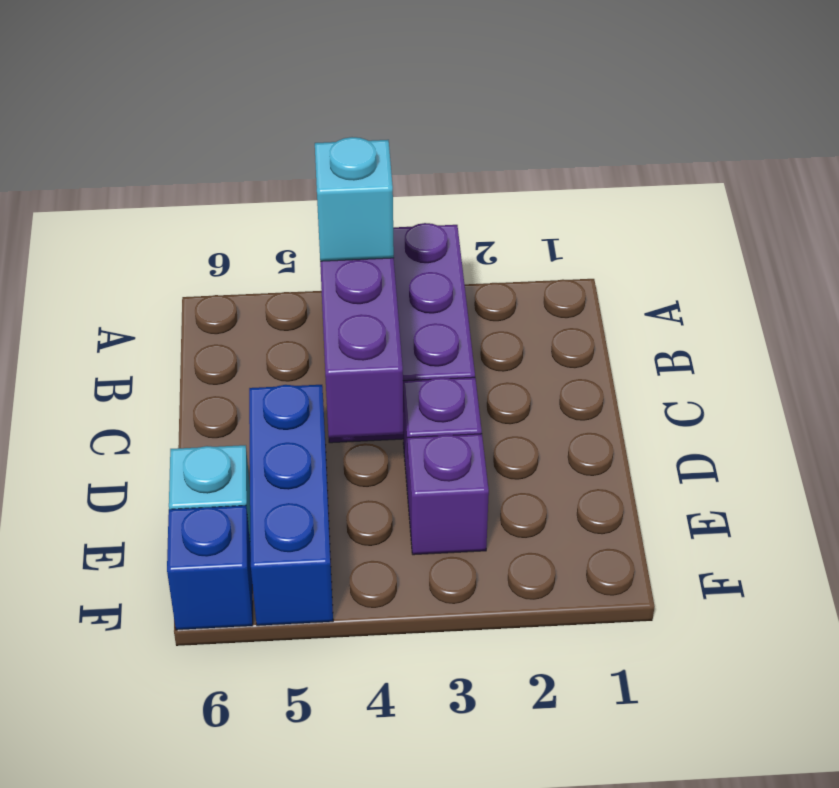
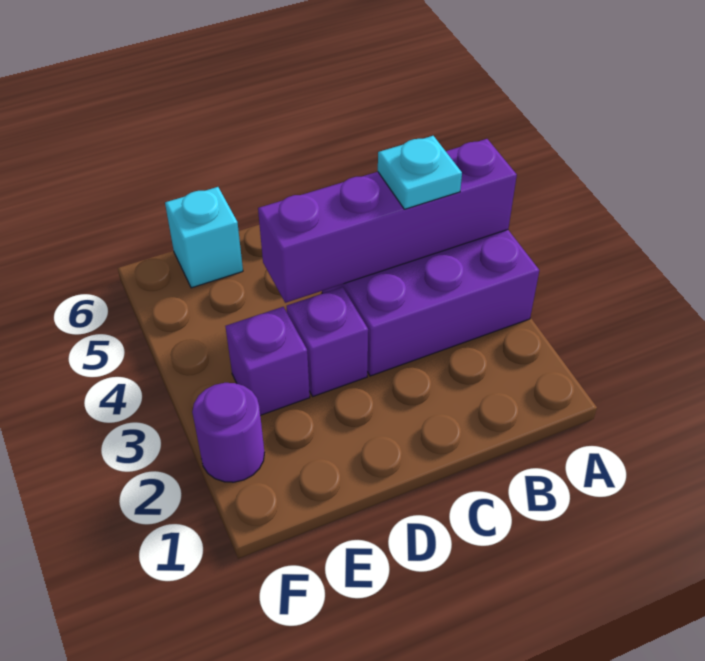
cyan 1x1 brick [315,137,394,261] -> cyan 1x1 plate [378,136,462,209]
blue 1x3 brick [249,385,333,626] -> none
none -> purple 1x1 round brick [192,383,264,482]
blue 1x1 brick [167,506,253,630] -> none

